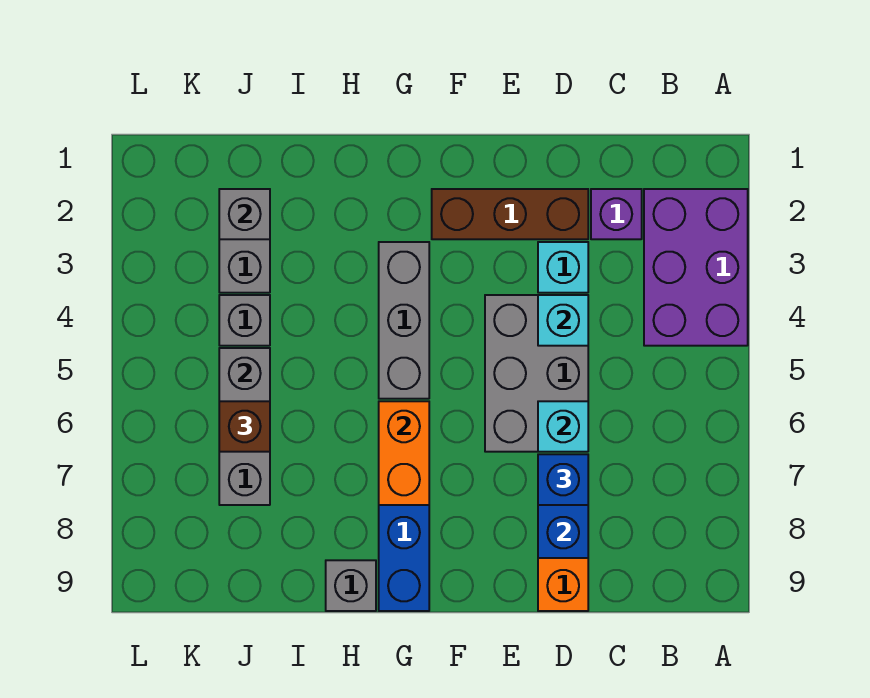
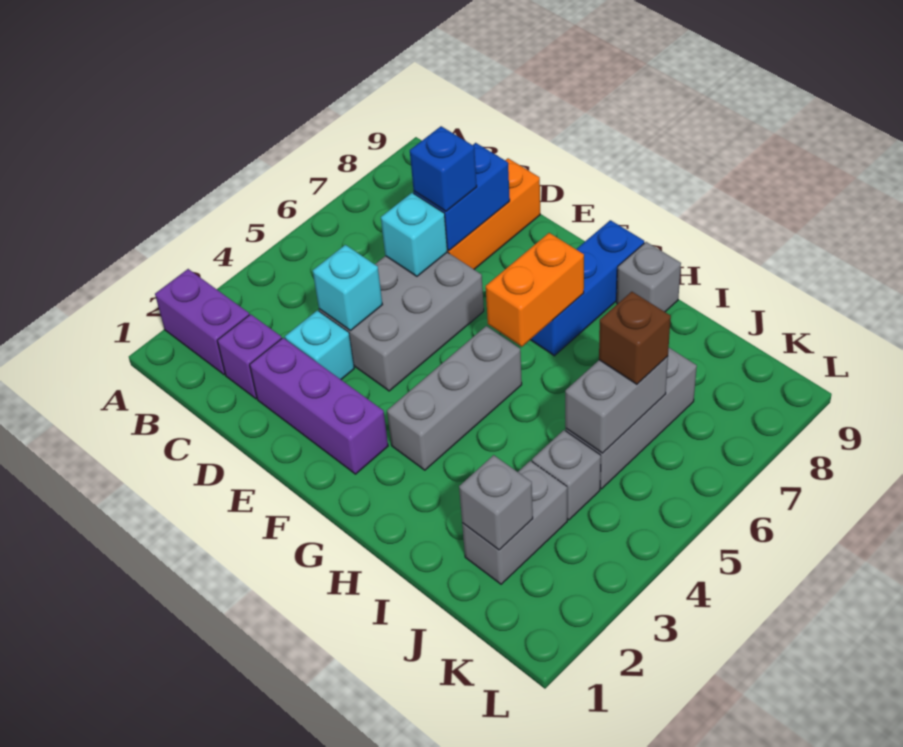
purple 2x3 brick [644,189,748,346] -> purple 1x2 brick [155,269,249,375]
brown 1x3 brick [432,189,588,239] -> purple 1x3 brick [250,338,388,474]

